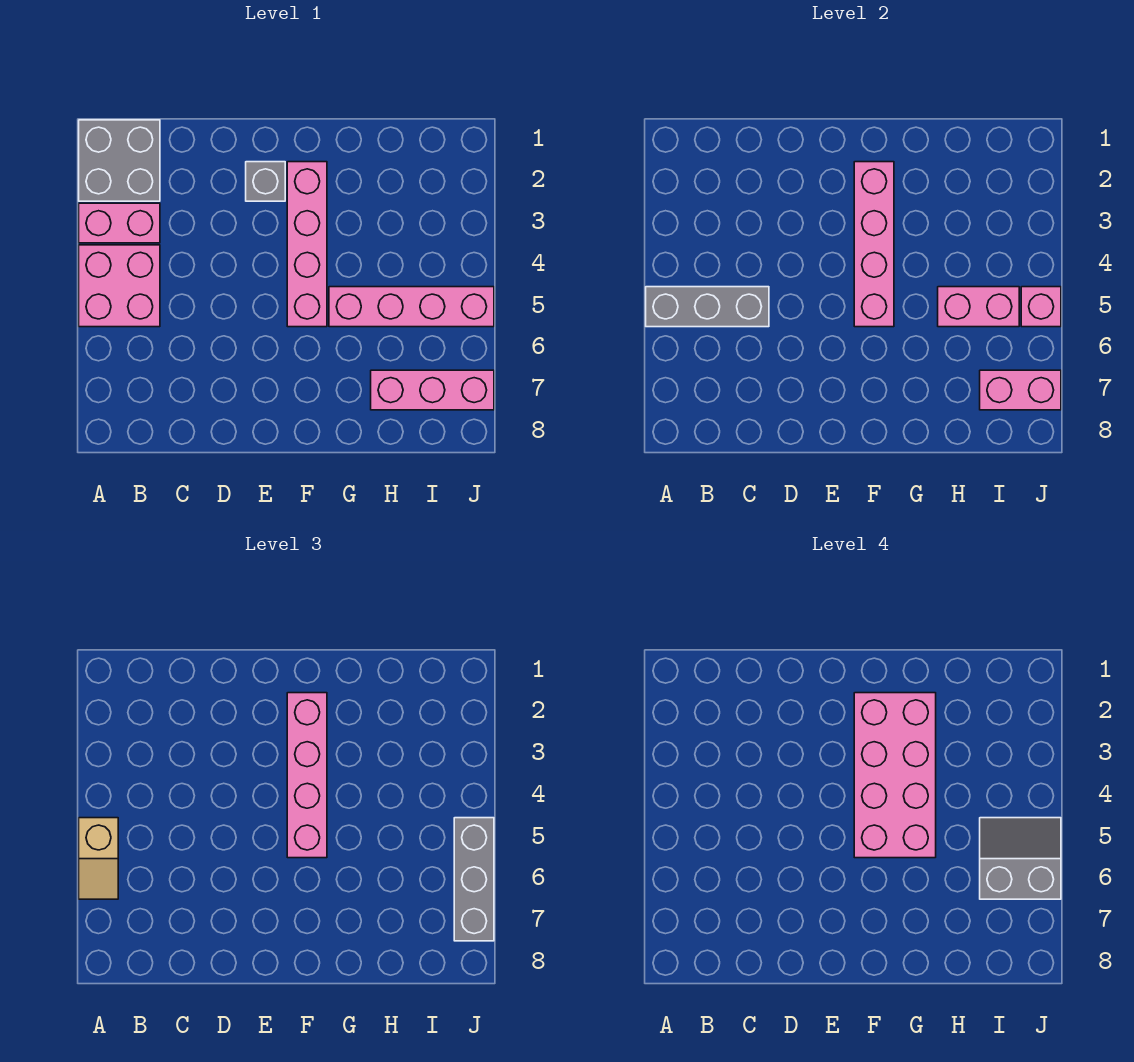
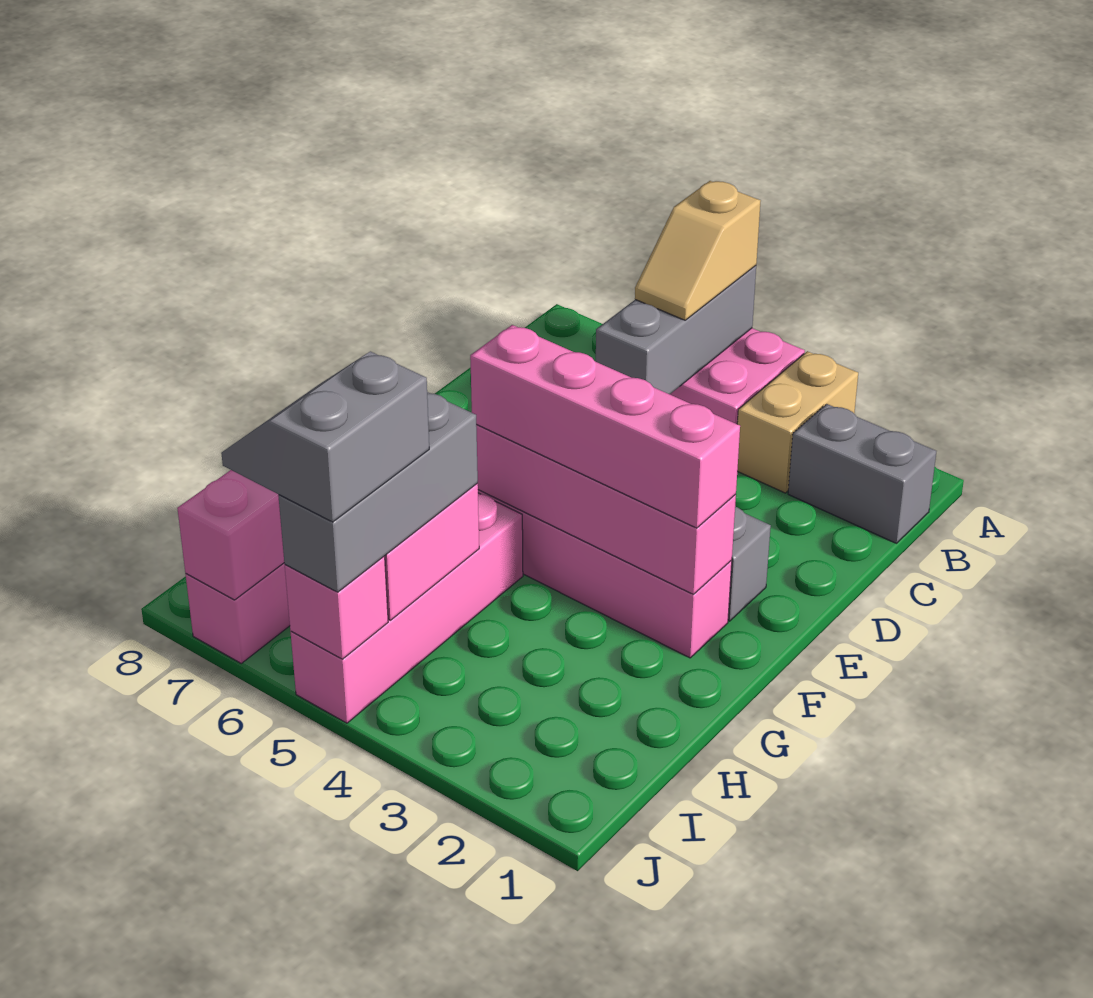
grey 2x2 brick [79,120,160,201] -> grey 1x2 brick [788,404,937,543]
pink 1x2 brick [79,203,160,243] -> tan 1x2 brick [737,351,858,493]
tan 1x2 slope [79,818,118,899] -> tan 1x2 slope turned to [635,181,760,320]
pink 2x4 brick [854,693,936,858] -> none
grey 2x2 slope [980,818,1061,899] -> grey 2x2 slope turned to [221,351,429,522]
grey 1x3 brick [454,818,494,941] -> grey 1x3 brick turned to [278,392,478,592]

